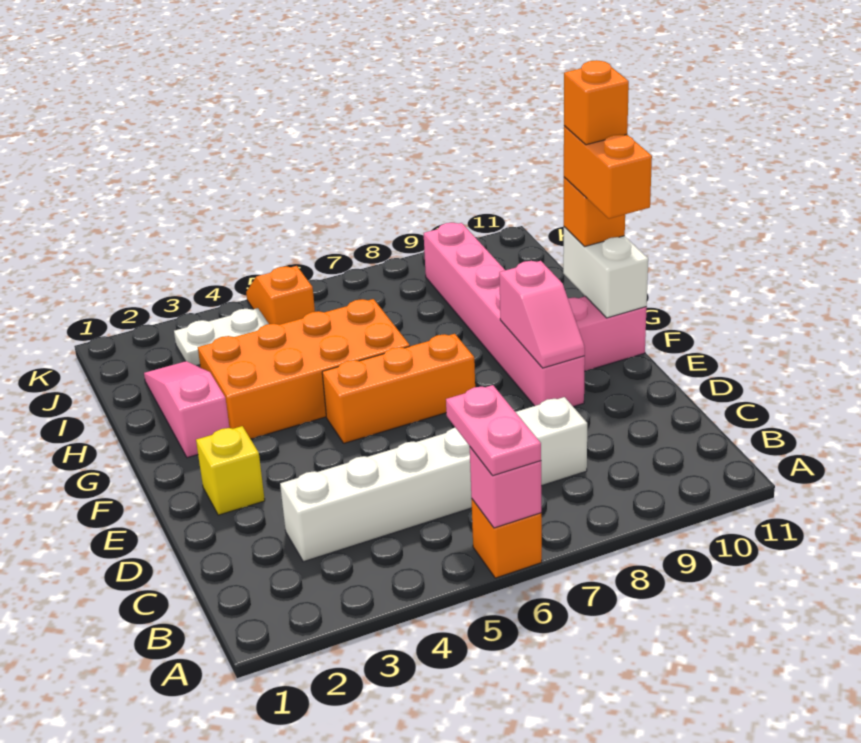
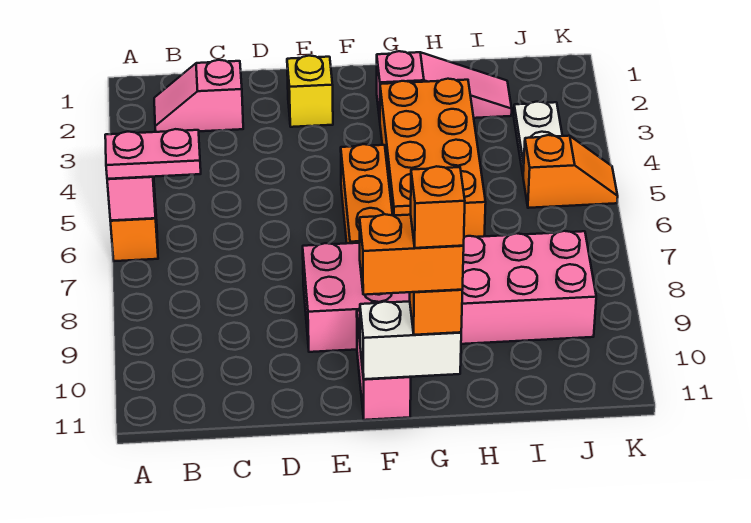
white 1x6 brick [280,397,587,562] -> none
pink 1x6 brick [424,223,585,407] -> pink 2x6 brick [303,231,596,352]
pink 1x2 slope [499,261,585,368] -> pink 1x2 slope moved to [154,60,243,132]

